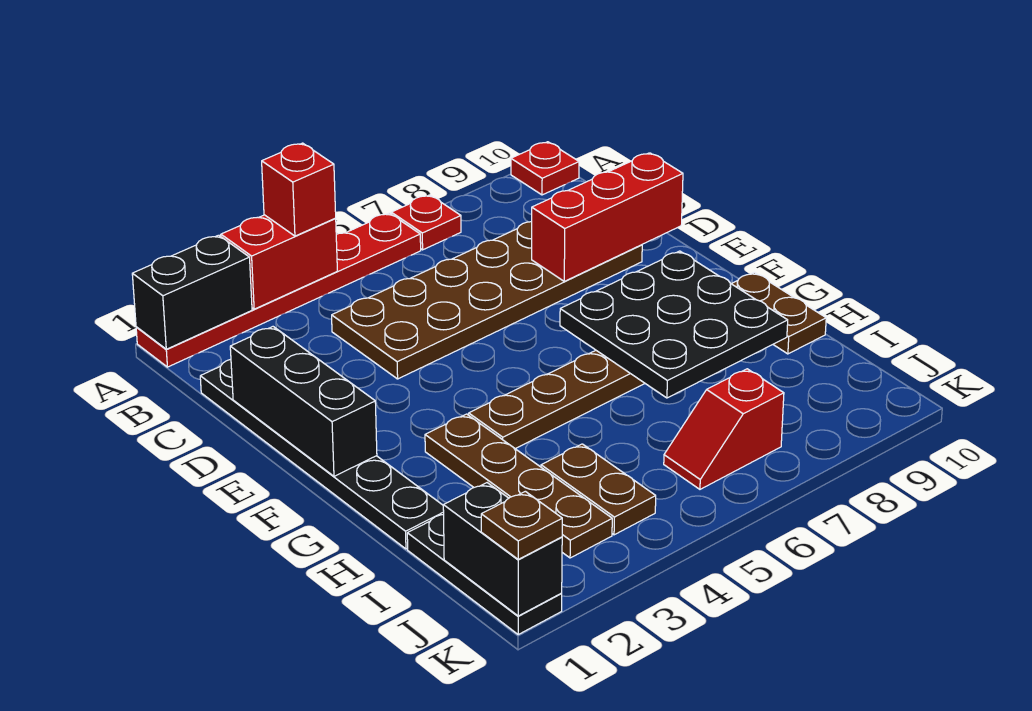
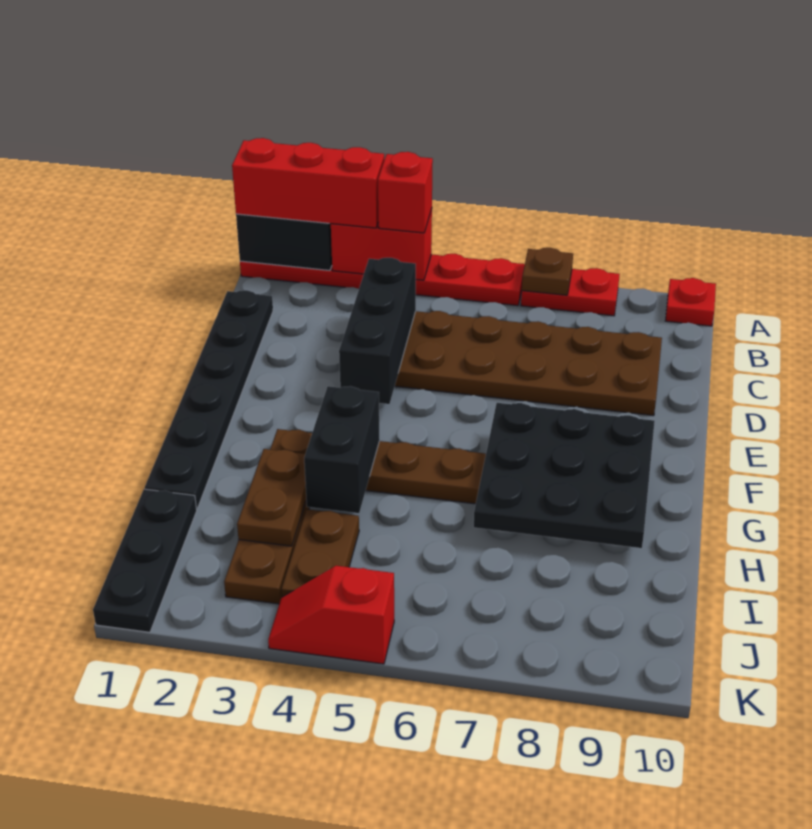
red 1x1 plate [391,195,461,250] -> red 1x2 plate [521,268,620,316]
black 1x3 brick [230,327,377,476] -> black 1x3 brick moved to [339,258,416,404]
red 1x3 brick [532,153,683,281] -> red 1x3 brick moved to [232,138,384,228]
brown 1x2 plate [732,272,826,354] -> brown 1x2 plate moved to [237,449,306,546]
black 1x2 brick [443,483,562,616] -> black 1x2 brick moved to [304,386,380,513]
red 1x2 slope [664,369,784,489] -> red 1x2 slope moved to [268,566,394,664]
brown 1x1 plate [481,491,562,559] -> brown 1x1 plate moved to [522,248,573,295]

